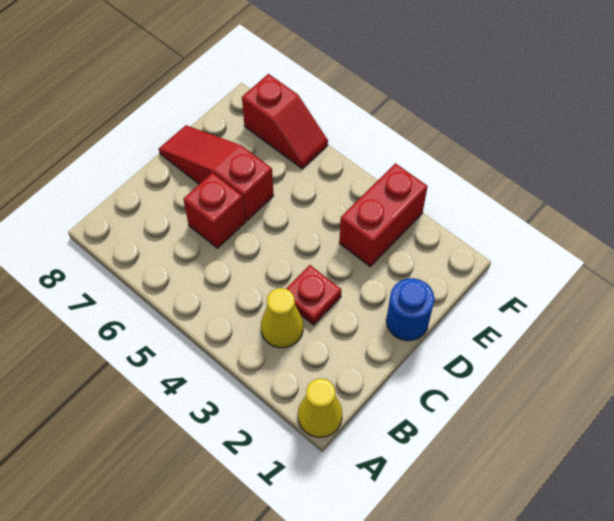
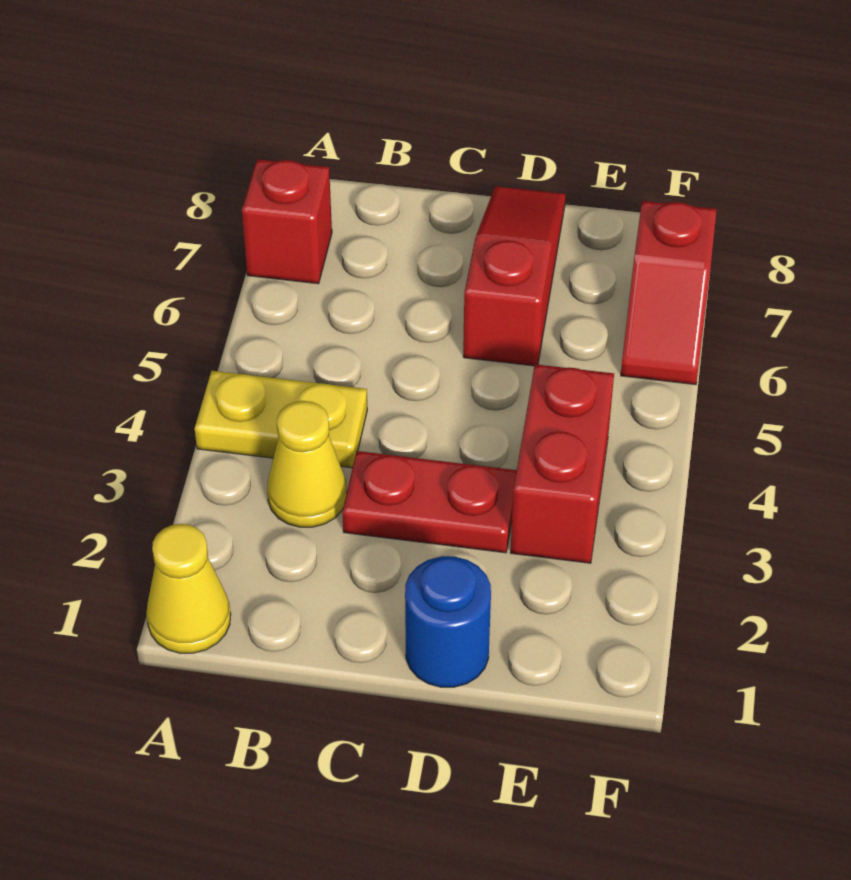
none -> yellow 1x2 plate [195,371,367,468]
red 1x1 plate [286,265,341,325] -> red 1x2 plate [342,451,517,553]
red 1x1 brick [183,173,245,248] -> red 1x1 brick moved to [242,159,332,284]
red 1x2 brick [339,163,428,266] -> red 1x2 brick turned to [510,364,614,563]

